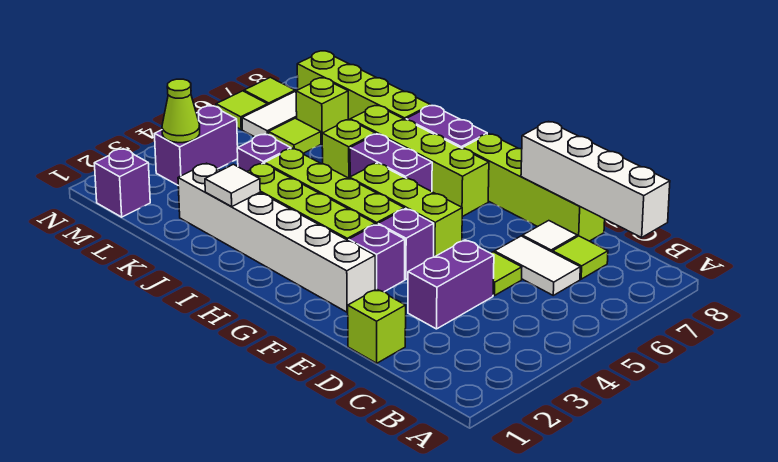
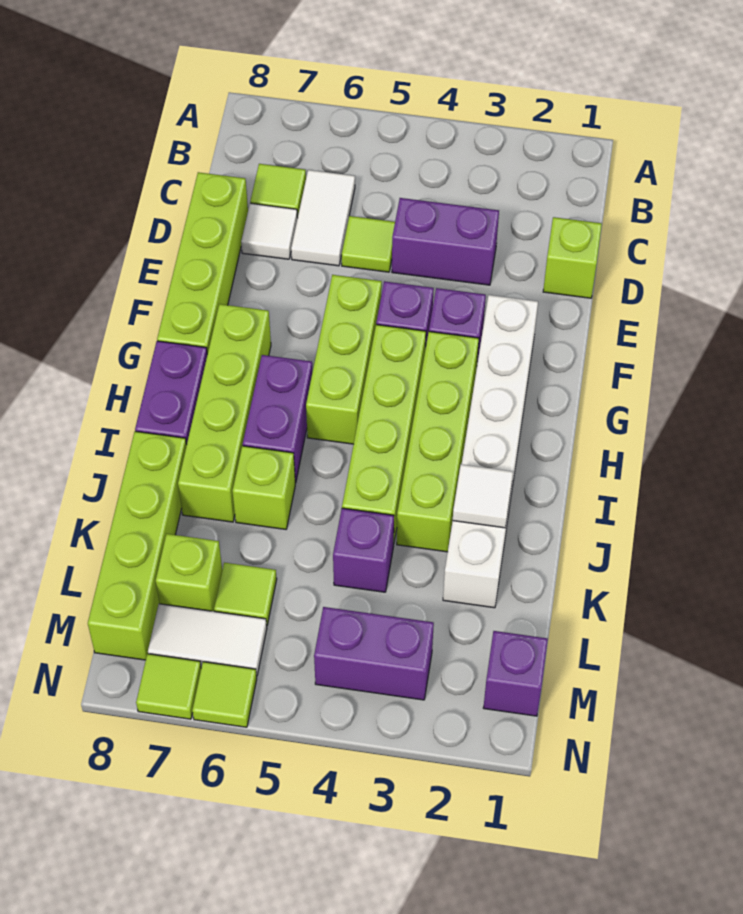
white 1x4 brick [521,122,670,237] -> none
lime 1x1 cone [162,79,200,143] -> none

